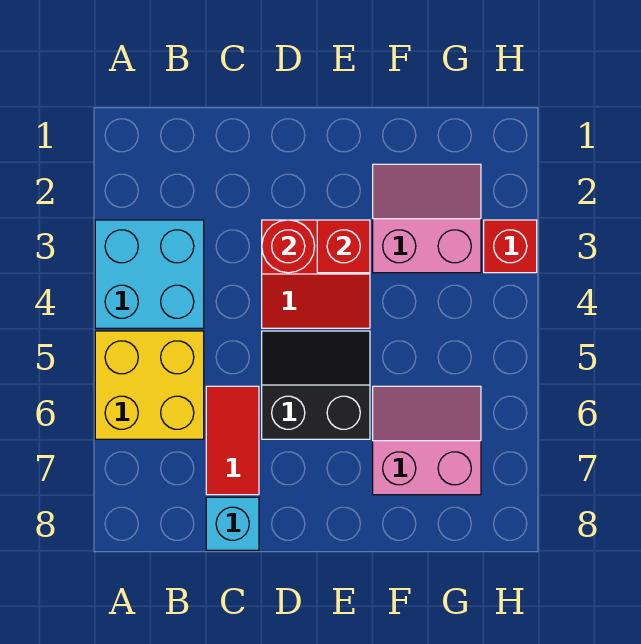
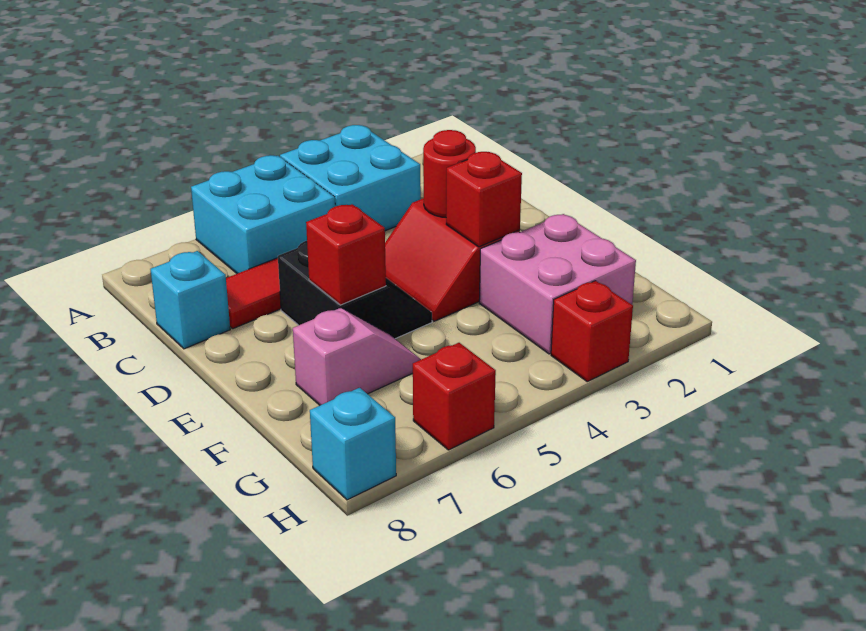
yellow 2x2 brick [95,331,204,439] -> cyan 2x2 brick [191,155,335,274]
none -> red 1x1 brick [306,204,386,305]
pink 2x2 slope [373,164,481,273] -> pink 2x2 brick [479,214,636,354]
pink 2x2 slope [373,386,481,495] -> pink 1x2 slope [293,308,421,405]
none -> red 1x1 brick [413,343,496,450]
none -> cyan 1x1 brick [310,388,396,500]

